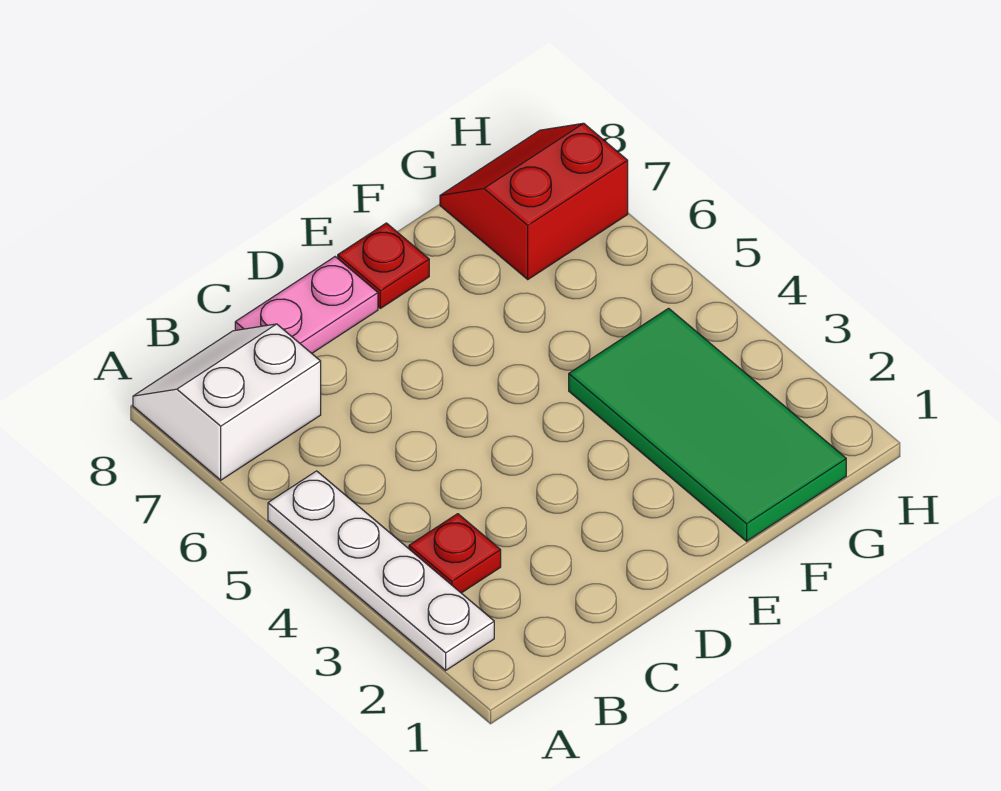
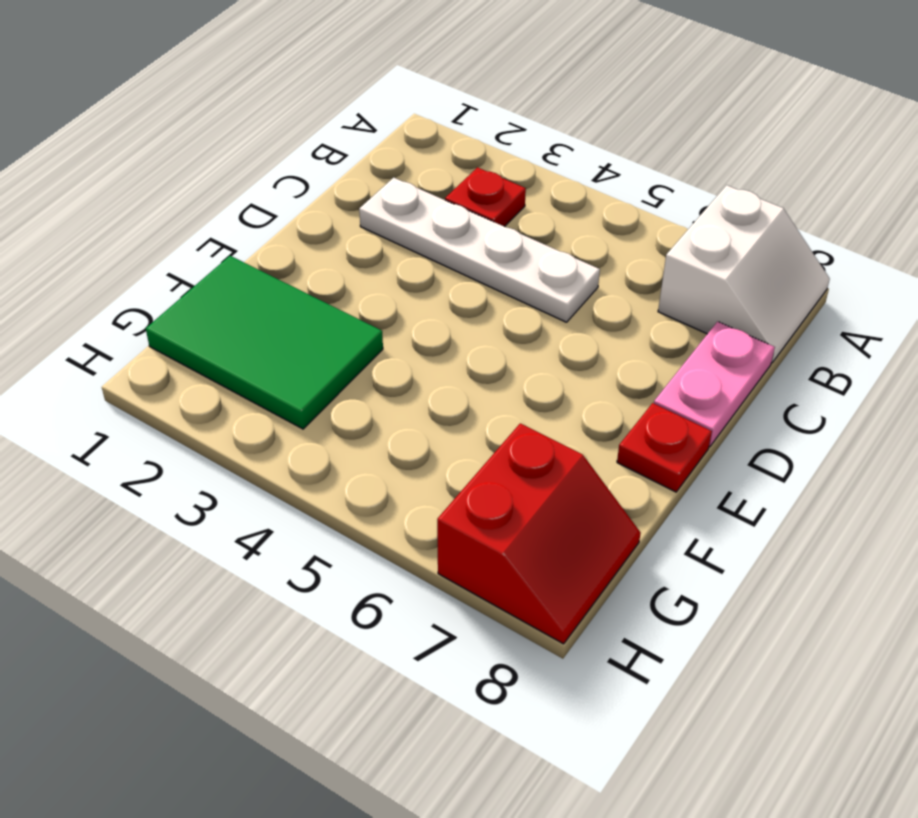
white 1x4 plate [268,471,494,670] -> white 1x4 plate moved to [359,178,600,322]
green 2x4 tile [569,308,846,541] -> green 2x3 tile [146,256,383,429]

